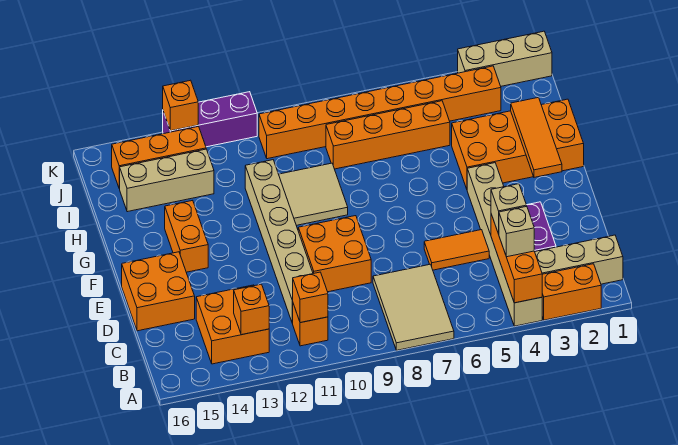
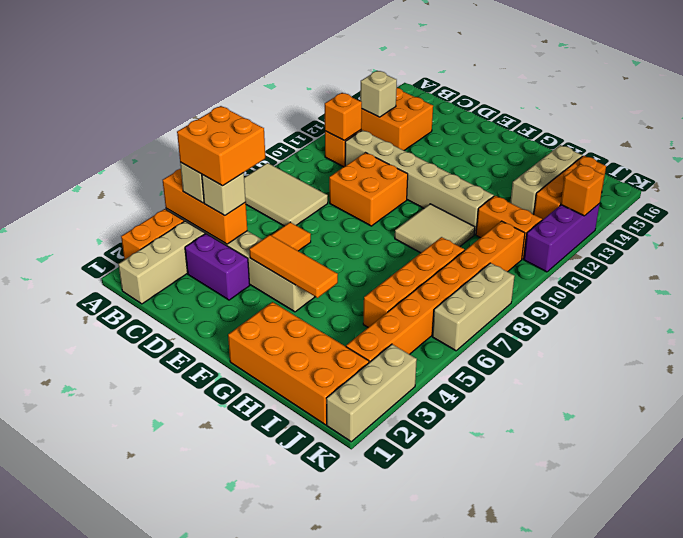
orange 1x1 brick [234,284,269,335] -> tan 1x1 brick [360,71,397,117]
orange 2x2 brick [122,252,195,331] -> orange 2x2 brick moved to [177,106,265,186]
orange 1x3 tile [511,98,562,177] -> orange 1x3 tile moved to [249,235,338,298]
orange 1x2 brick [165,200,208,272] -> orange 1x2 brick moved to [476,196,542,259]
orange 2x4 brick [452,99,584,189] -> orange 2x4 brick turned to [228,302,369,425]
none -> tan 1x3 brick [432,263,515,351]

